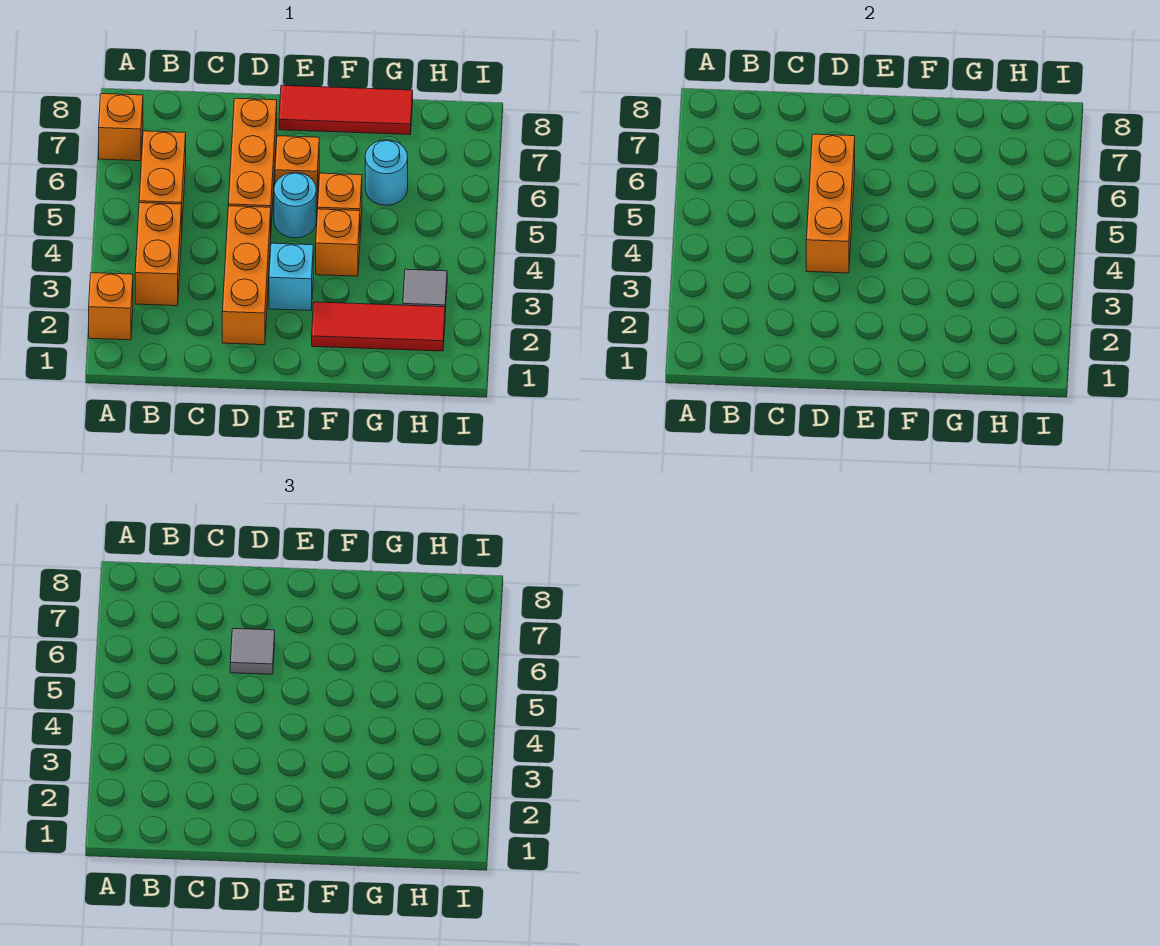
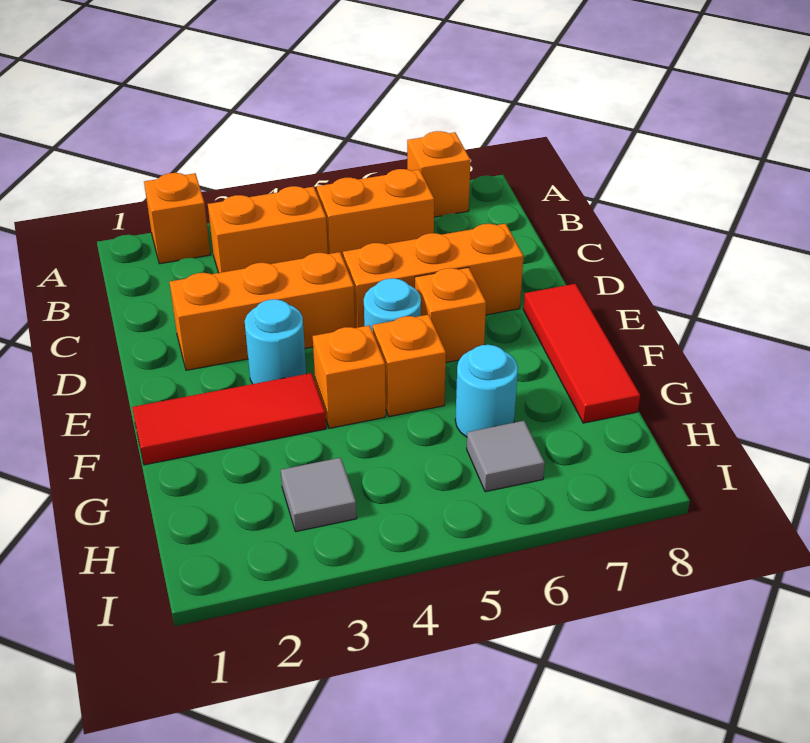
orange 1x3 brick [806,134,855,273] -> none
grey 1x1 tile [230,629,275,674] -> grey 1x1 tile moved to [467,421,545,492]
cyan 1x1 brick [269,243,313,311] -> cyan 1x1 round brick [245,299,306,384]
red 1x3 tile [312,302,445,351] -> red 1x3 tile turned to [132,373,326,465]

